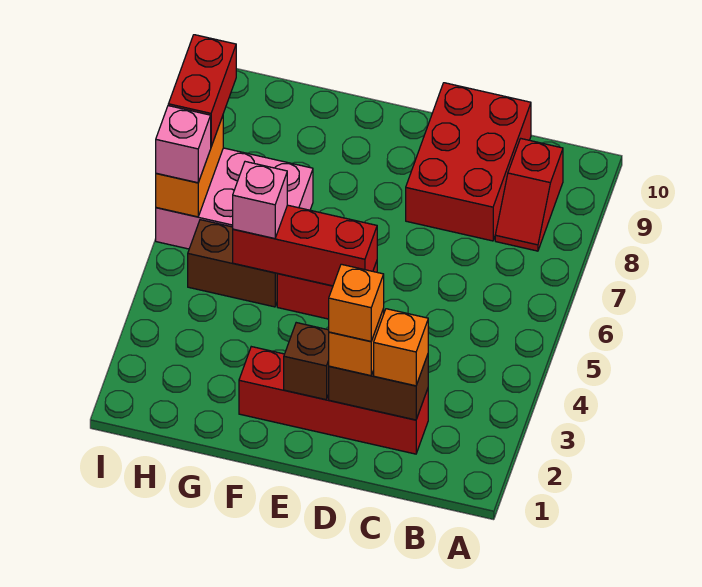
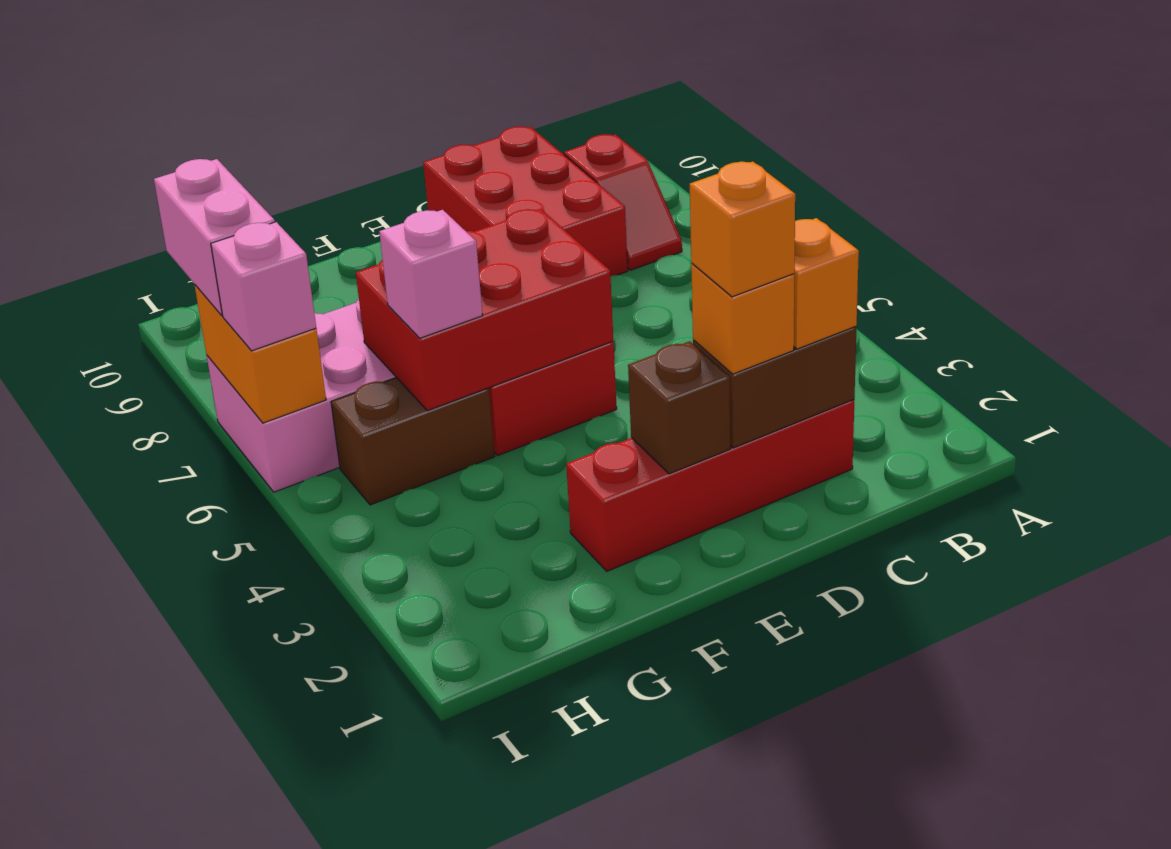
red 1x3 brick [233,205,377,286] -> red 2x3 brick [356,209,613,411]
red 1x2 brick [168,35,236,146] -> pink 1x2 brick [154,159,275,316]

